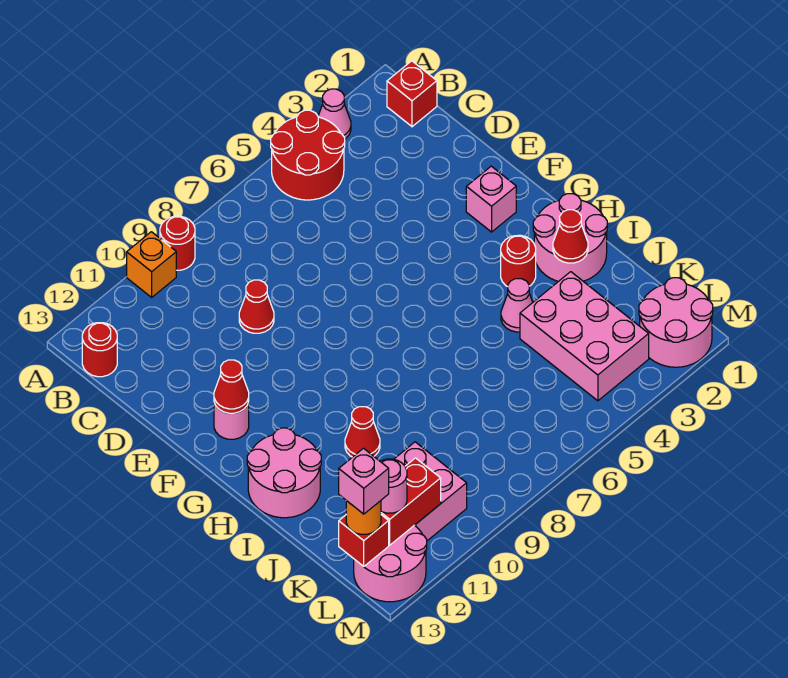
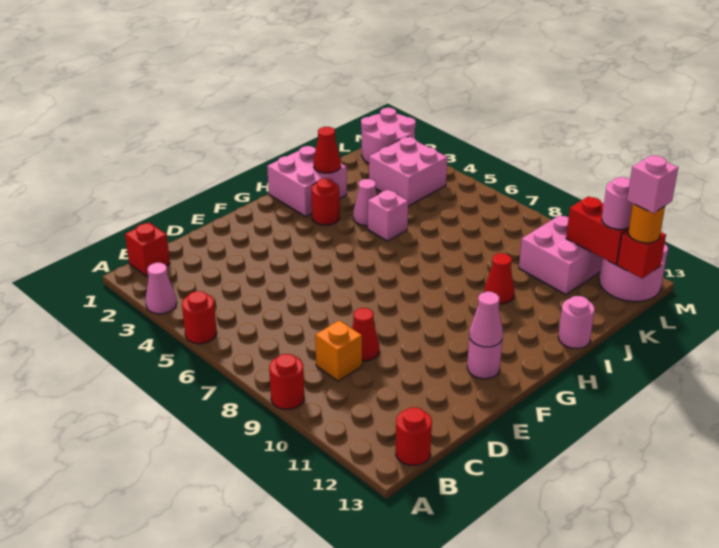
red 2x2 round brick [271,110,345,200] -> red 1x1 round brick [182,291,217,344]
orange 1x1 brick [127,232,176,297] -> orange 1x1 brick moved to [315,320,362,381]
pink 1x1 brick [466,166,516,232] -> pink 1x1 brick moved to [368,190,408,241]
red 1x1 cone [214,360,249,413] -> pink 1x1 cone [469,292,503,347]
pink 2x2 round brick [533,194,607,282] -> pink 2x2 brick [267,146,347,216]
pink 2x2 round brick [247,428,321,518] -> pink 1x1 round brick [558,296,595,348]
pink 2x3 brick [520,272,649,401] -> pink 2x2 brick [369,137,447,206]

